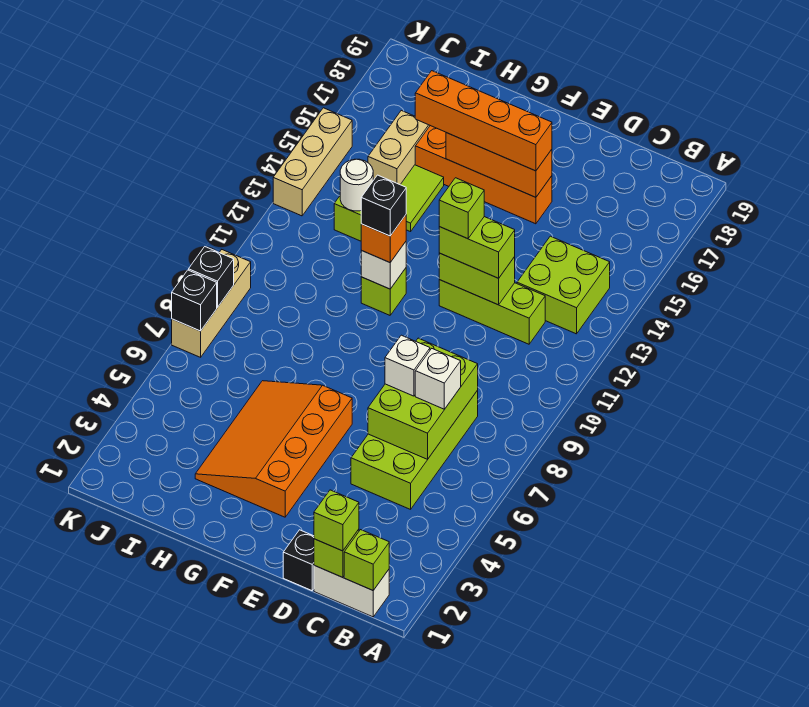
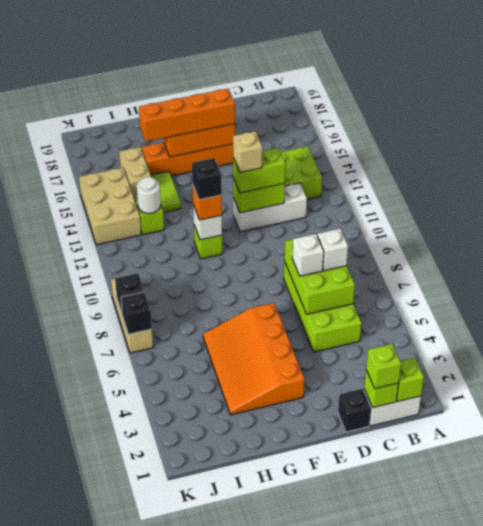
lime 1x3 brick [439,280,545,344] -> white 1x3 brick [233,183,307,232]
lime 1x1 brick [439,178,484,239] -> tan 1x1 brick [233,131,262,172]
tan 1x3 brick [273,108,352,216] -> tan 2x3 brick [79,168,141,245]

